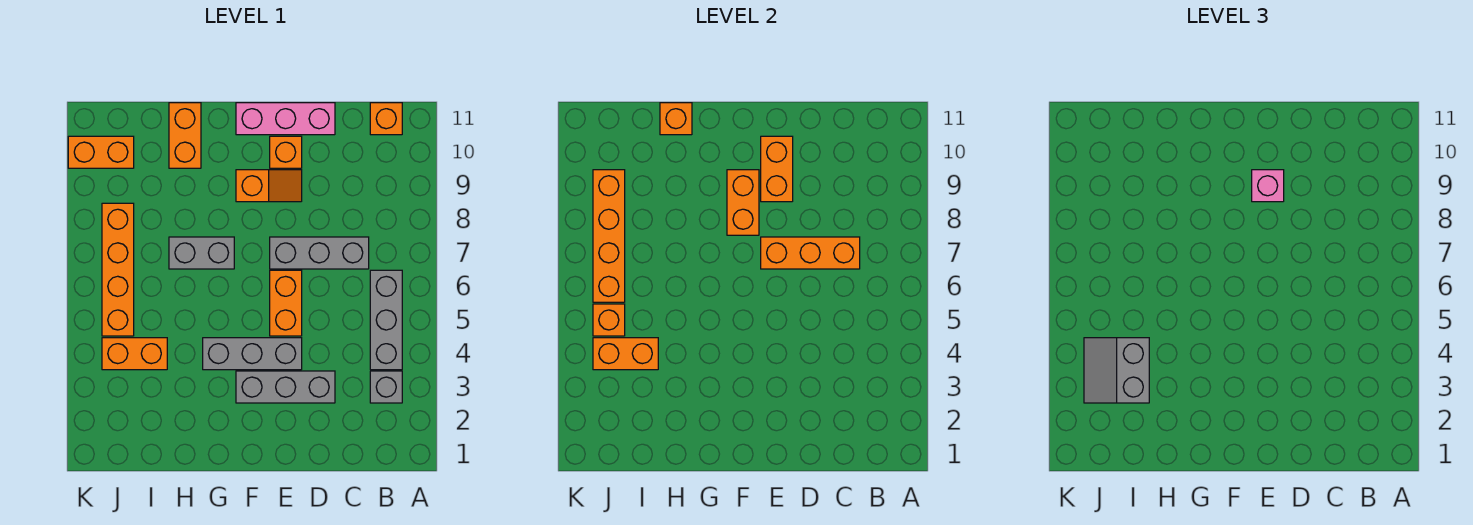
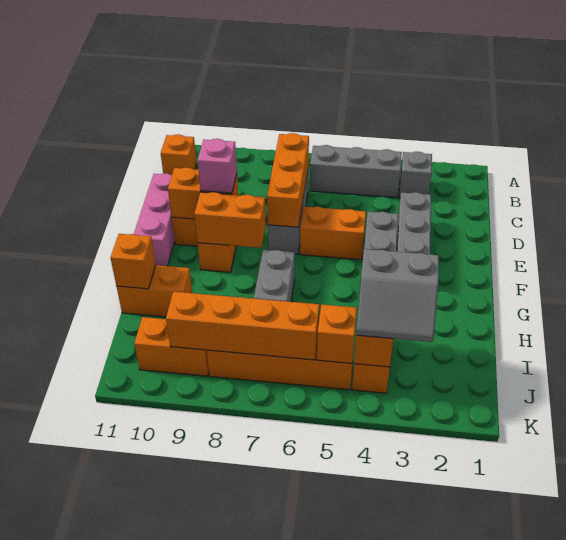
orange 1x2 brick [68,136,134,168] -> orange 1x2 brick turned to [134,317,209,376]

